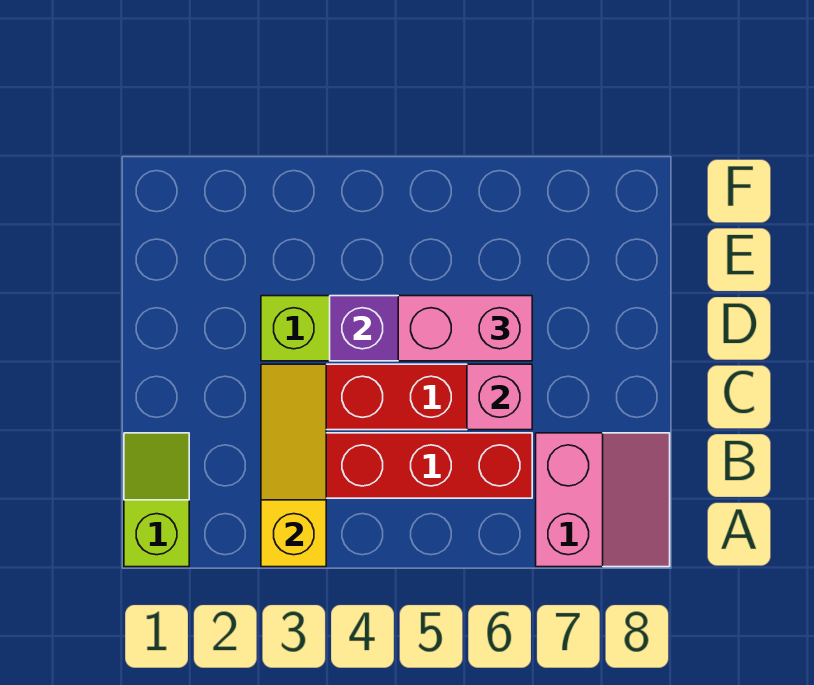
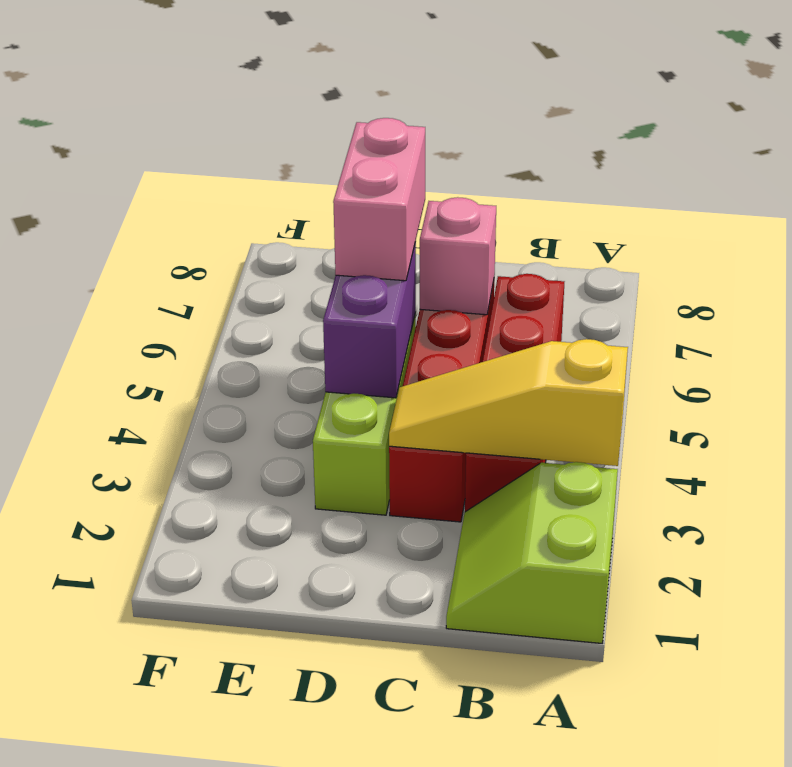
lime 1x2 slope [124,433,189,567] -> lime 2x2 slope [446,462,618,643]
pink 2x2 slope [536,433,670,567] -> none

